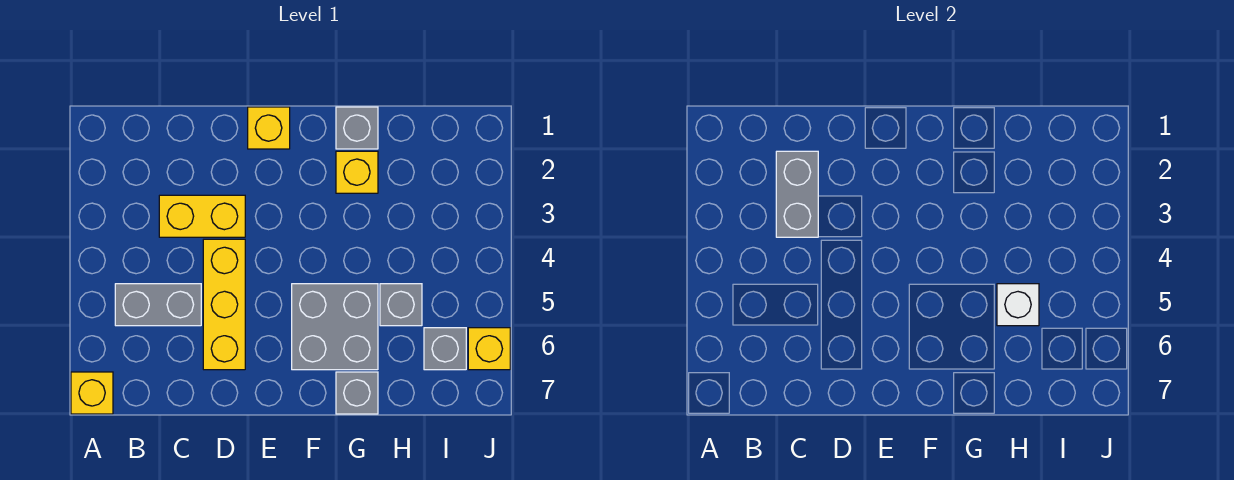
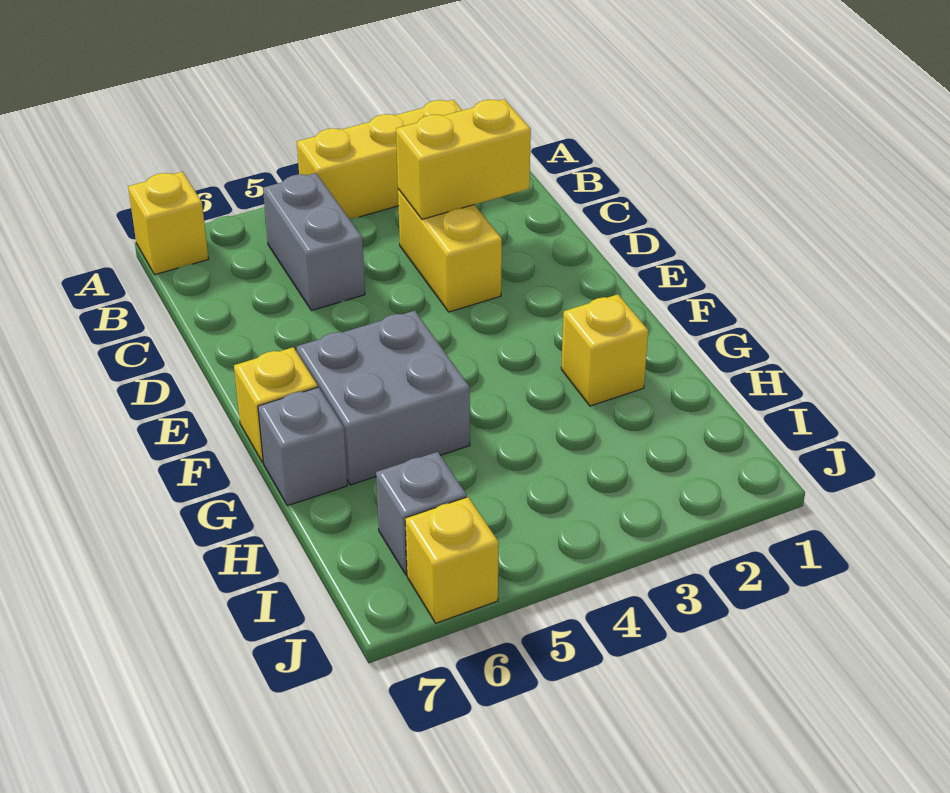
grey 1x2 brick [776,151,818,237] -> yellow 1x2 brick [396,99,531,219]
yellow 1x3 brick [203,239,245,370] -> yellow 1x3 brick moved to [297,100,462,219]
yellow 1x1 brick [248,107,290,149] -> yellow 1x1 brick moved to [234,347,318,463]
grey 1x1 brick [336,107,378,149] -> none
grey 1x1 brick [380,284,422,326] -> none
white 1x1 brick [997,284,1039,326] -> none

